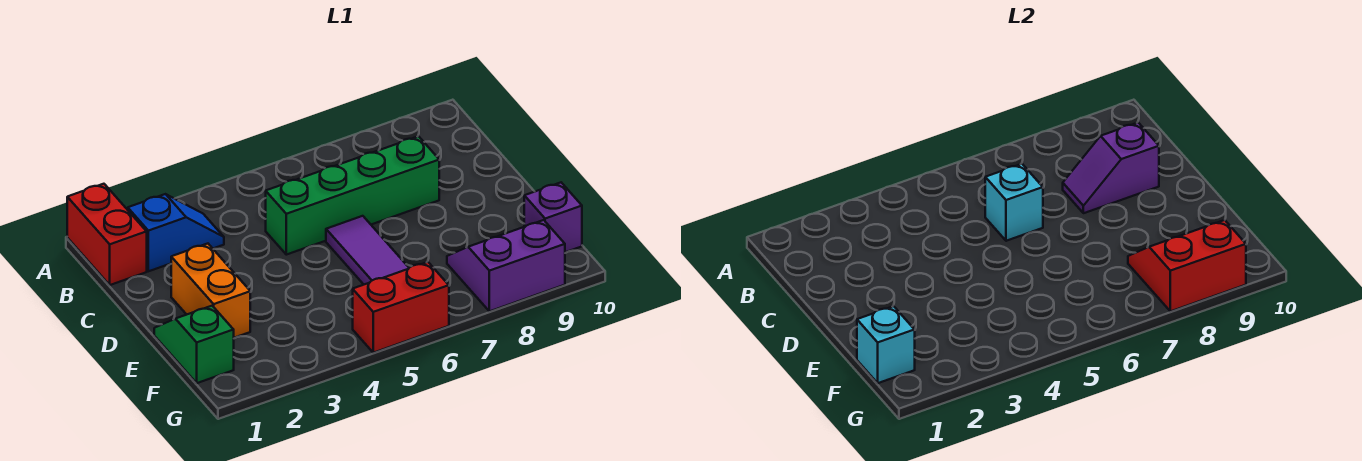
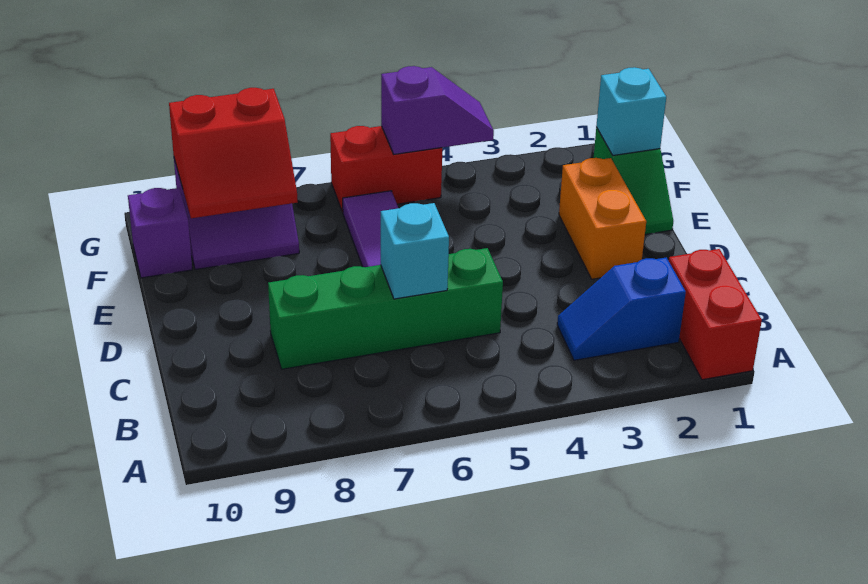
purple 1x2 slope [1063,123,1159,213] -> purple 1x2 slope moved to [381,66,494,154]

